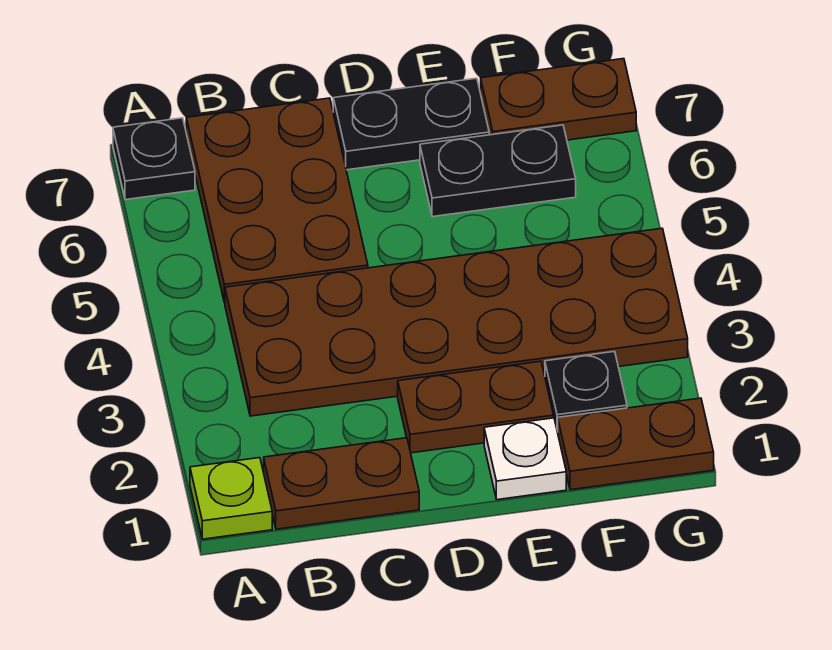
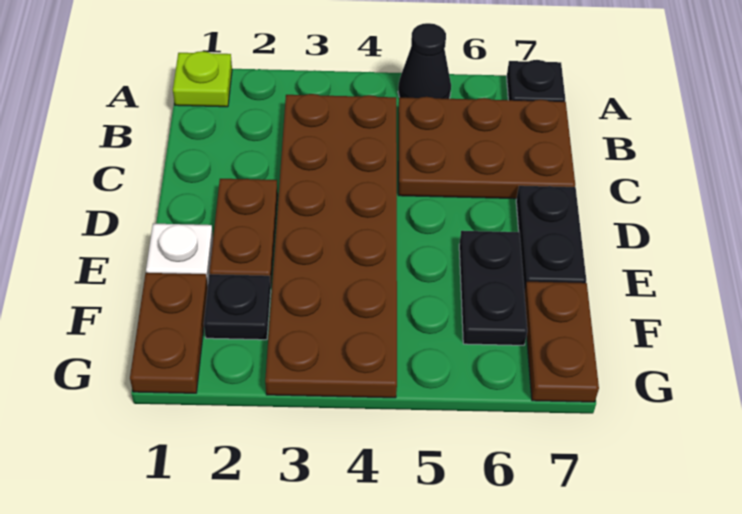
none -> black 1x1 cone [398,23,451,99]
brown 1x2 plate [264,438,419,529] -> none

